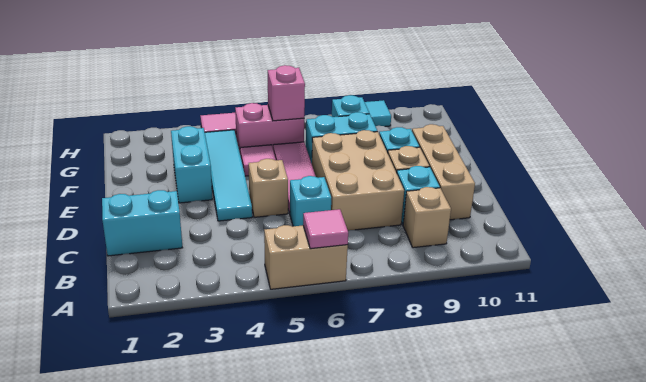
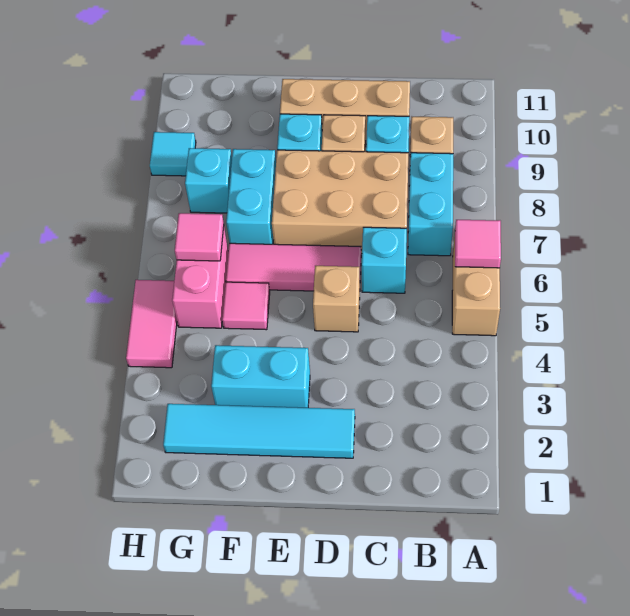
cyan 1x2 brick [102,190,182,256] -> cyan 1x2 brick moved to [408,153,453,256]
cyan 1x4 tile [205,130,252,221] -> cyan 1x4 tile moved to [163,404,355,458]
pink 1x1 brick [268,65,305,121] -> pink 1x1 tile [175,213,224,261]

